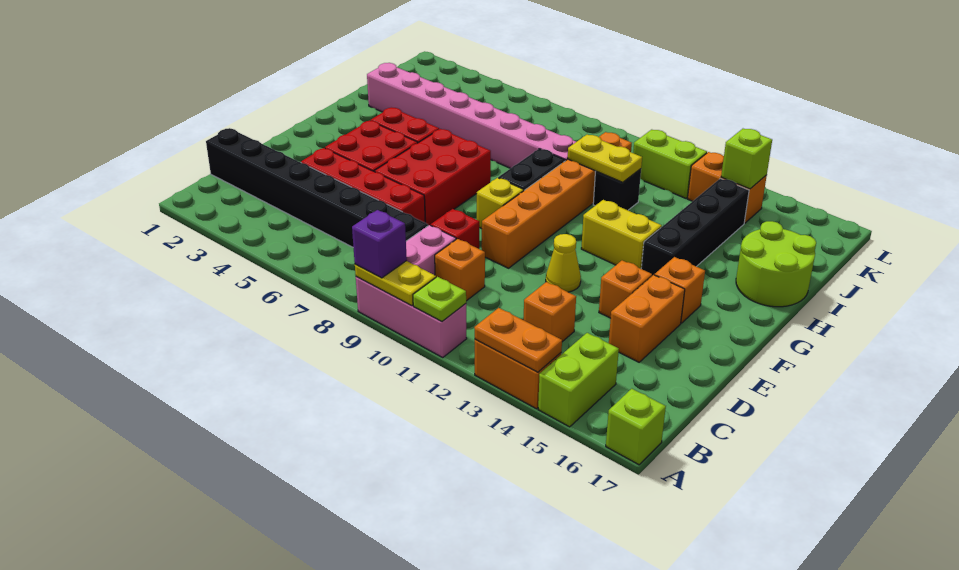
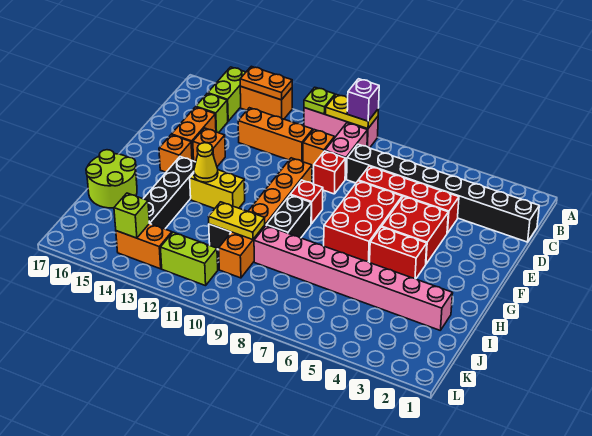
lime 1x1 brick [606,389,666,465] -> lime 1x1 brick moved to [196,93,228,133]
orange 1x1 brick [524,282,576,342] -> orange 1x3 brick [238,108,313,162]
yellow 1x1 cone [546,234,581,292] -> yellow 1x1 cone moved to [194,143,218,182]
yellow 1x1 brick [477,178,524,229] -> red 1x1 brick [290,180,323,224]

